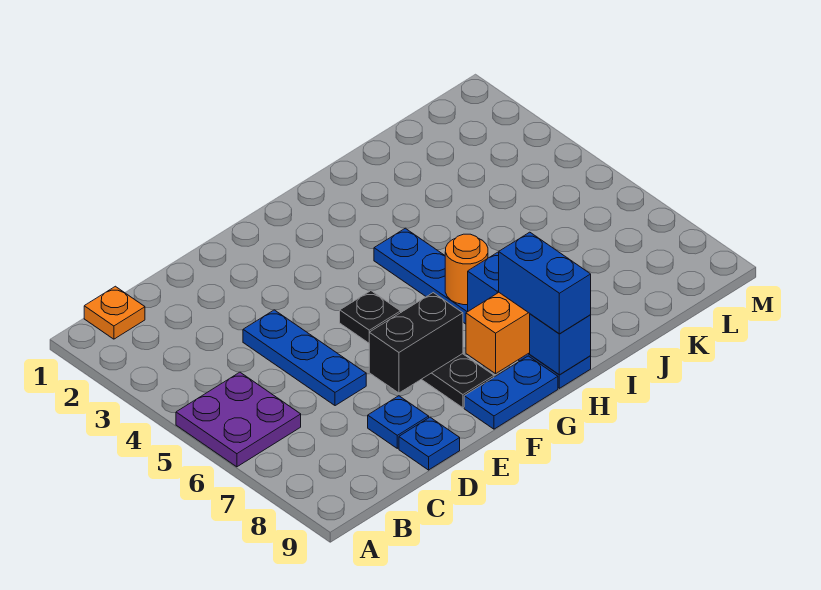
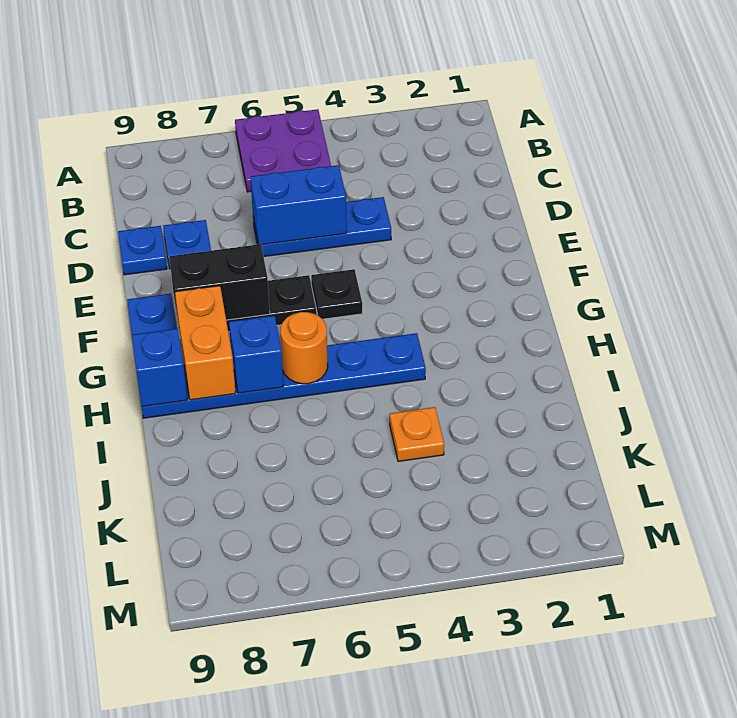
orange 1x1 plate [84,286,145,339] -> orange 1x1 plate moved to [390,407,444,462]
black 1x2 brick [369,293,463,393] -> black 1x2 brick turned to [169,244,270,320]
blue 1x2 brick [499,232,591,334] -> blue 1x2 brick moved to [250,165,347,245]

